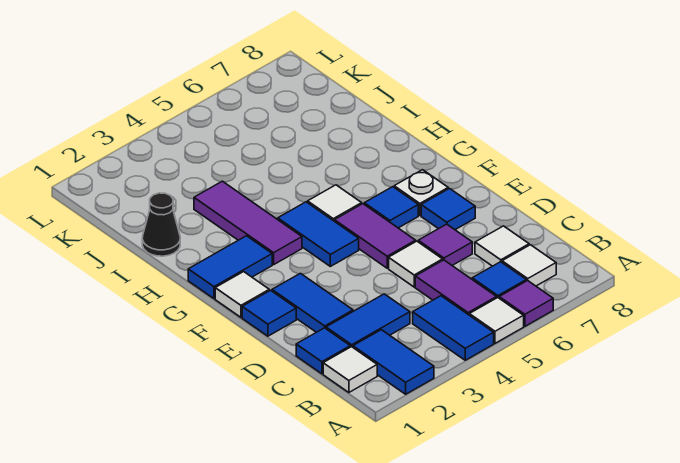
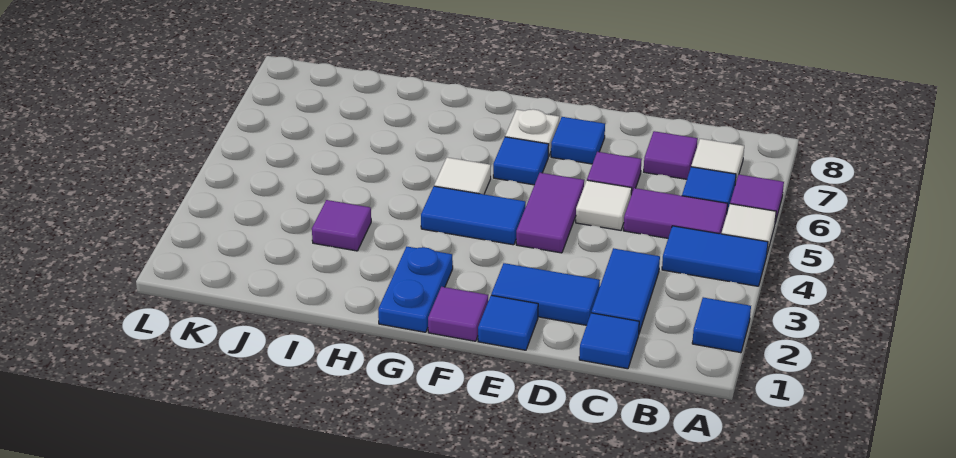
blue 1x2 tile [353,330,434,394] -> blue 1x1 tile [692,297,751,353]
white 1x1 tile [323,347,377,392] -> none
white 1x1 tile [475,226,529,266] -> purple 1x1 tile [644,131,698,179]
purple 1x2 tile [335,204,416,268] -> purple 1x2 tile turned to [516,173,584,253]
white 1x1 tile [215,272,269,317] -> purple 1x1 tile [428,287,488,341]
blue 1x2 tile [188,236,272,299] -> blue 1x2 plate [378,247,453,332]
purple 1x3 tile [194,181,302,265] -> purple 1x1 tile [312,200,371,251]
black 1x1 cone [142,193,180,256] -> none

